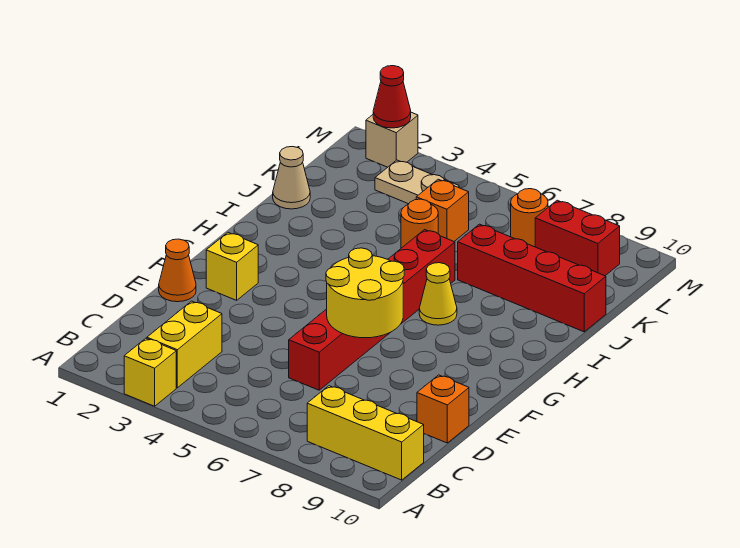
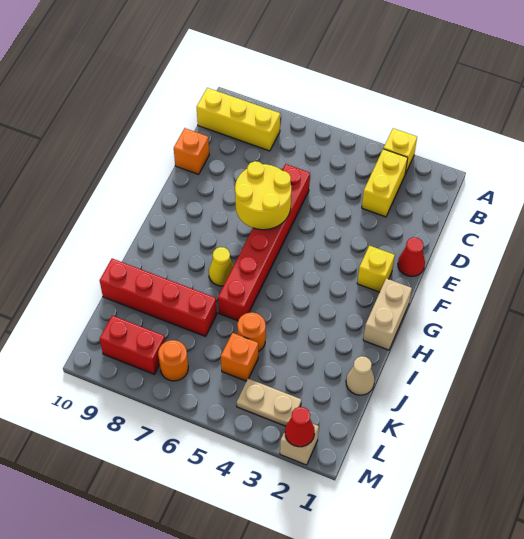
orange 1x1 cone [159,239,196,302] -> red 1x1 cone [398,237,425,277]
none -> tan 1x2 brick [363,278,412,350]

